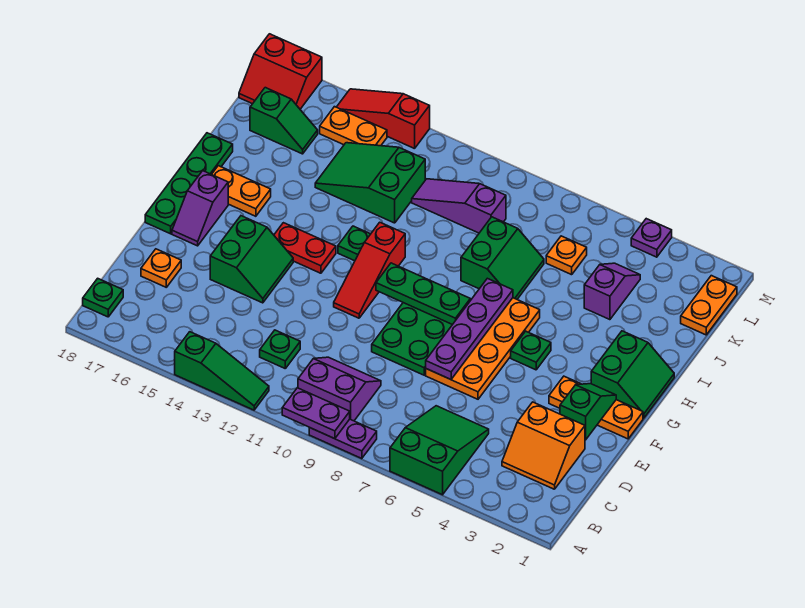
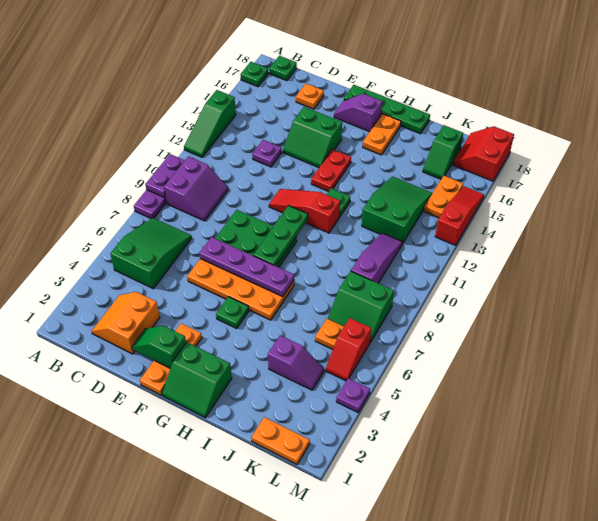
green 2x3 slope [390,406,489,495] -> green 2x3 slope turned to [110,218,192,289]
green 1x1 plate [260,330,300,368] -> green 1x1 plate moved to [240,62,268,87]
none -> purple 1x1 plate [252,140,282,167]
green 1x2 slope [560,384,616,440] -> green 1x2 slope turned to [132,326,186,368]
green 2x2 slope [461,217,544,299] -> green 2x2 slope moved to [328,271,394,342]
none -> red 1x2 slope [326,318,371,381]

